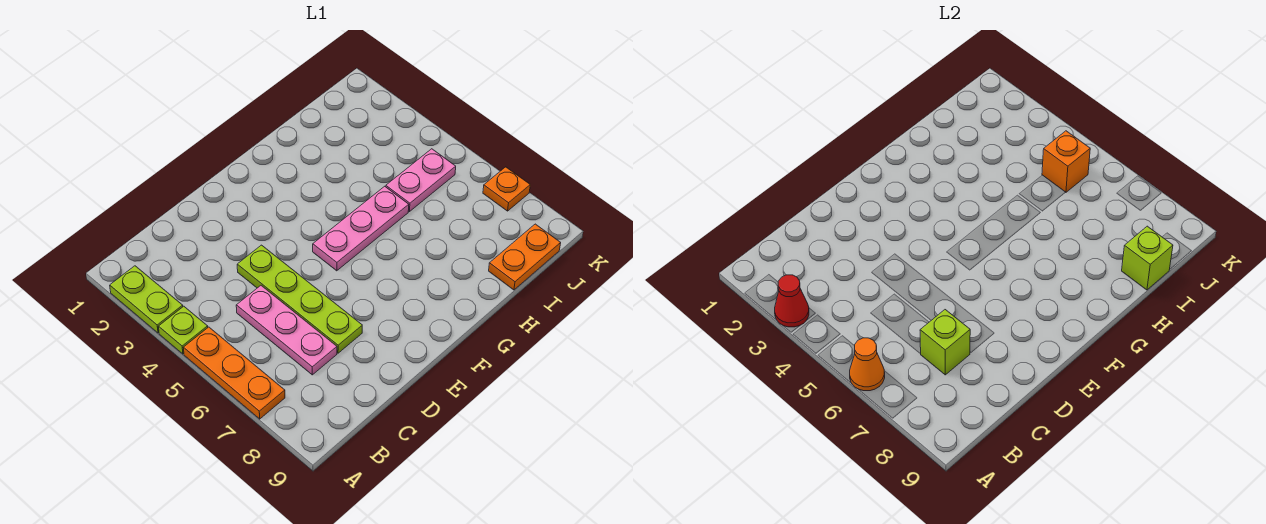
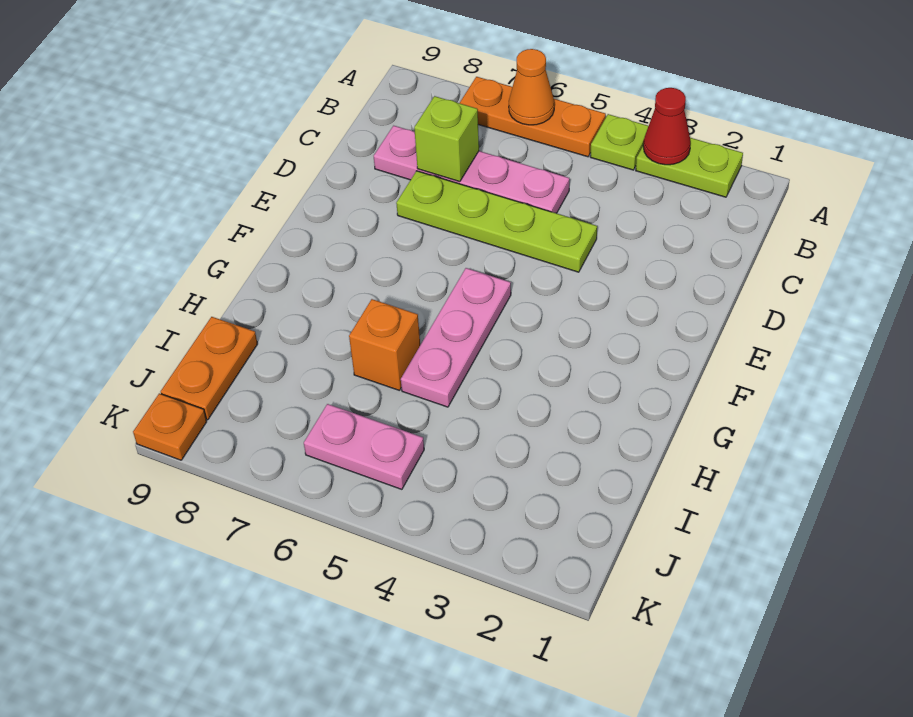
pink 1x3 plate [236,286,337,375] -> pink 1x4 plate [374,126,569,213]
pink 1x2 plate [386,149,456,212] -> pink 1x2 plate turned to [304,404,424,489]
lime 1x1 brick [1122,226,1173,290] -> none
orange 1x1 brick [1042,131,1090,192] -> orange 1x1 brick moved to [349,299,420,391]
orange 1x1 plate [483,167,530,211] -> orange 1x1 plate moved to [133,393,207,460]

